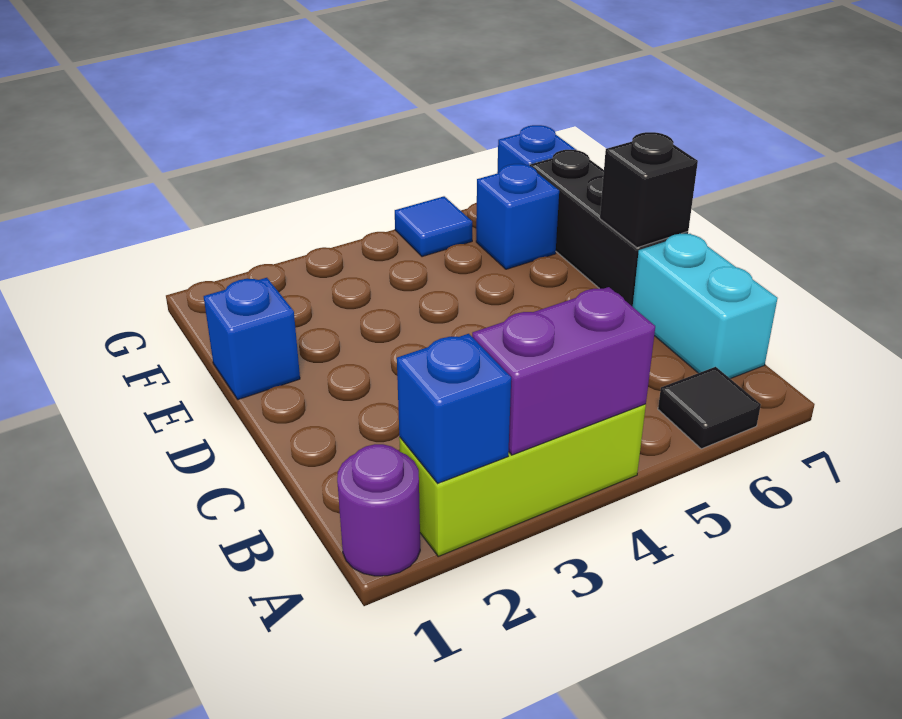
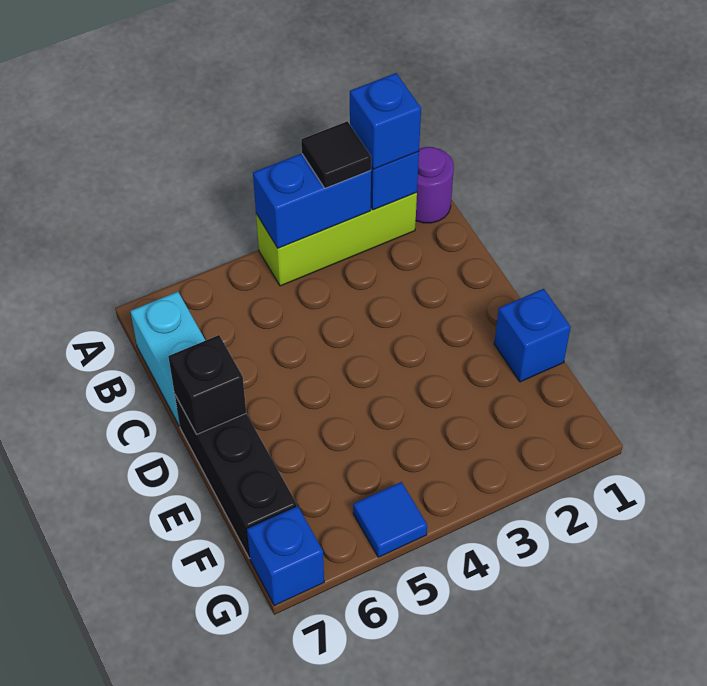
purple 1x2 brick [472,287,655,455] -> blue 1x2 brick [253,153,371,248]
black 1x1 tile [658,367,761,449] -> black 1x1 tile moved to [301,121,371,188]
blue 1x1 brick [476,164,559,269] -> blue 1x1 brick moved to [350,73,421,169]

